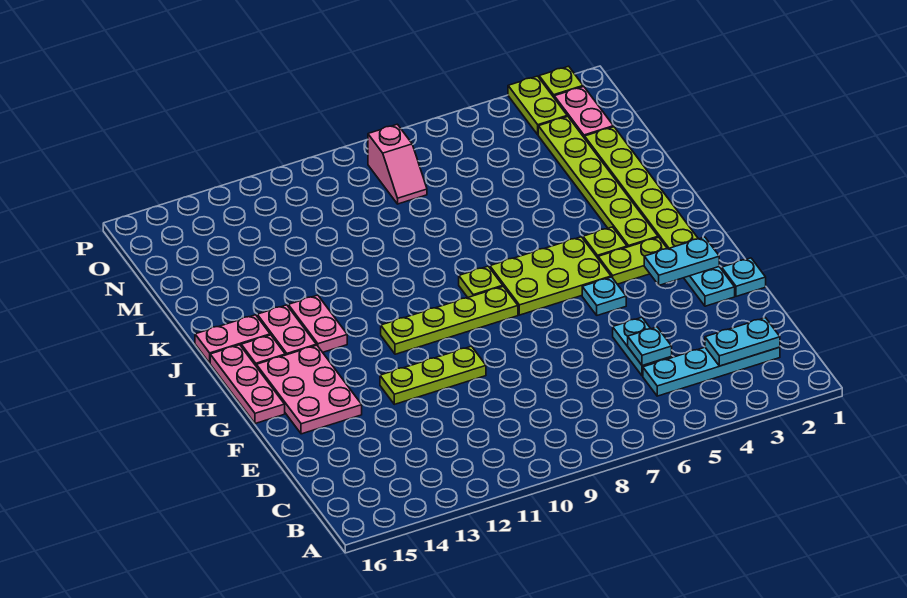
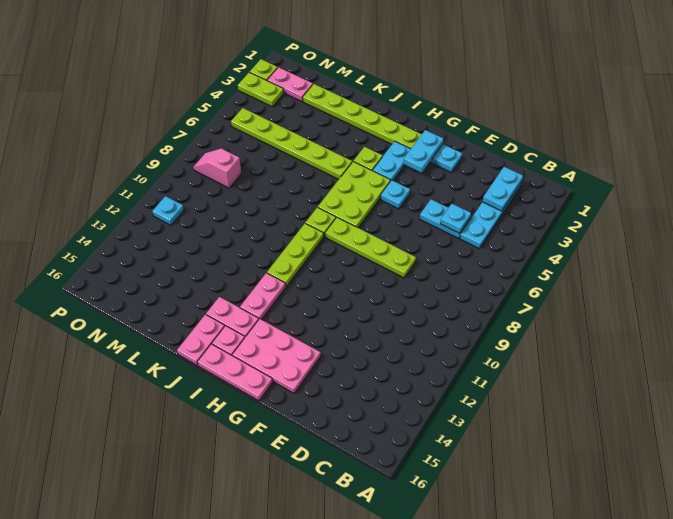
cyan 1x1 plate [722,258,766,296] -> cyan 1x1 plate moved to [152,196,184,225]
lime 1x3 plate [380,346,486,404] -> lime 1x3 plate moved to [267,223,324,287]
lime 1x2 plate [598,237,667,284] -> cyan 1x2 plate [373,141,410,181]
lime 1x4 plate [381,286,518,354] -> lime 1x4 plate turned to [325,218,416,278]
lime 1x6 plate [538,116,658,247] -> lime 1x6 plate moved to [231,108,352,179]
pink 1x2 plate [288,295,347,352] -> pink 1x2 plate turned to [240,273,286,320]
pink 1x2 slope [368,124,427,204] -> pink 1x2 slope turned to [193,148,241,188]

